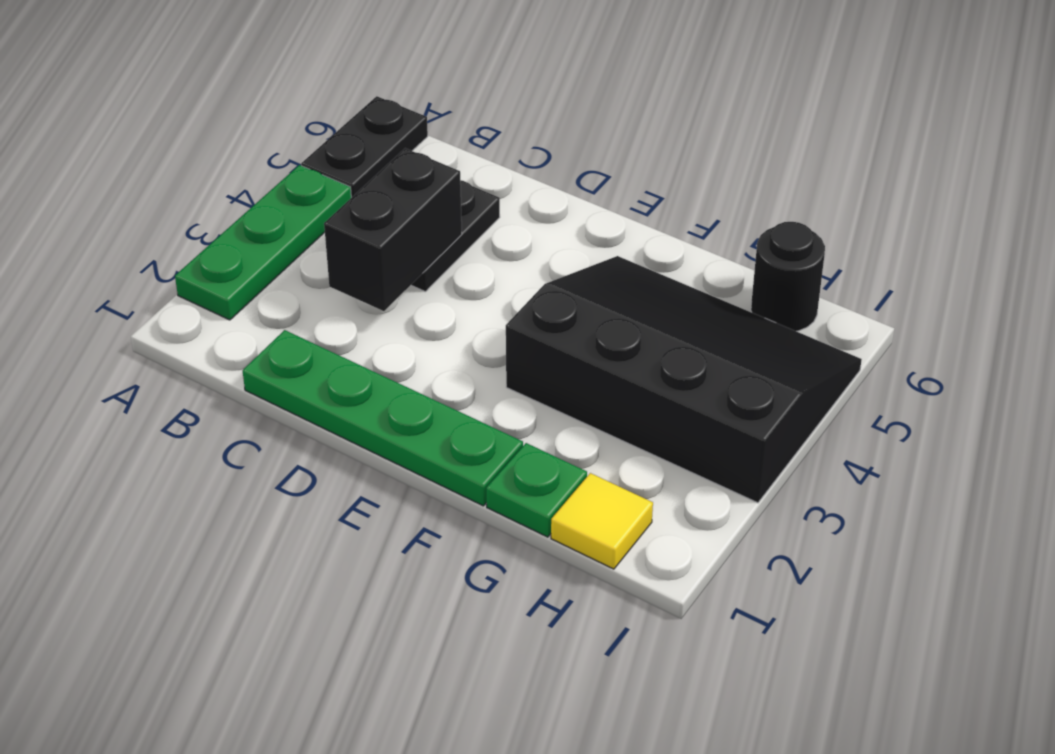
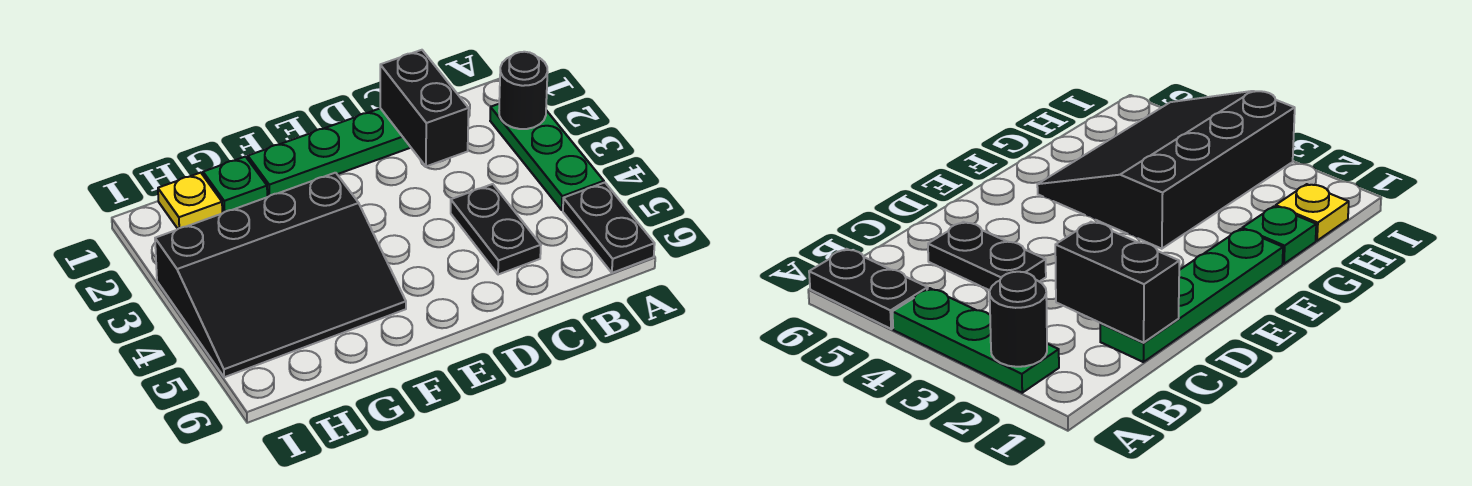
black 1x2 brick [324,148,462,311] -> black 1x2 brick moved to [380,50,469,166]
yellow 1x1 tile [551,473,653,569] -> yellow 1x1 plate [158,173,222,229]
black 1x1 round brick [751,222,825,331] -> black 1x1 round brick moved to [499,52,547,129]

